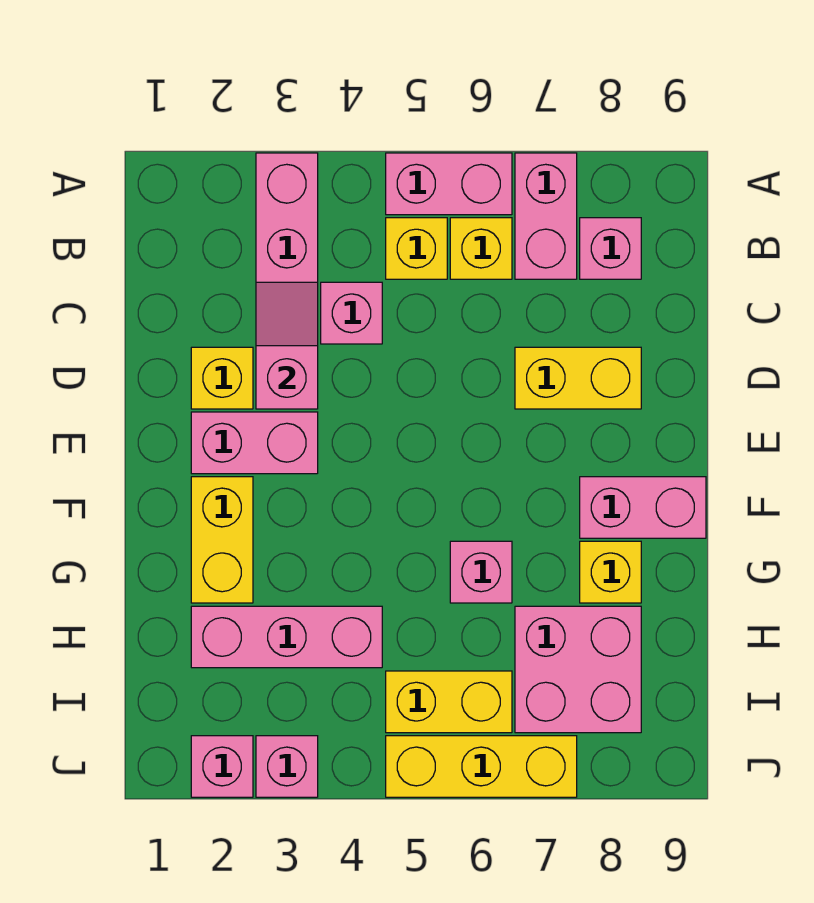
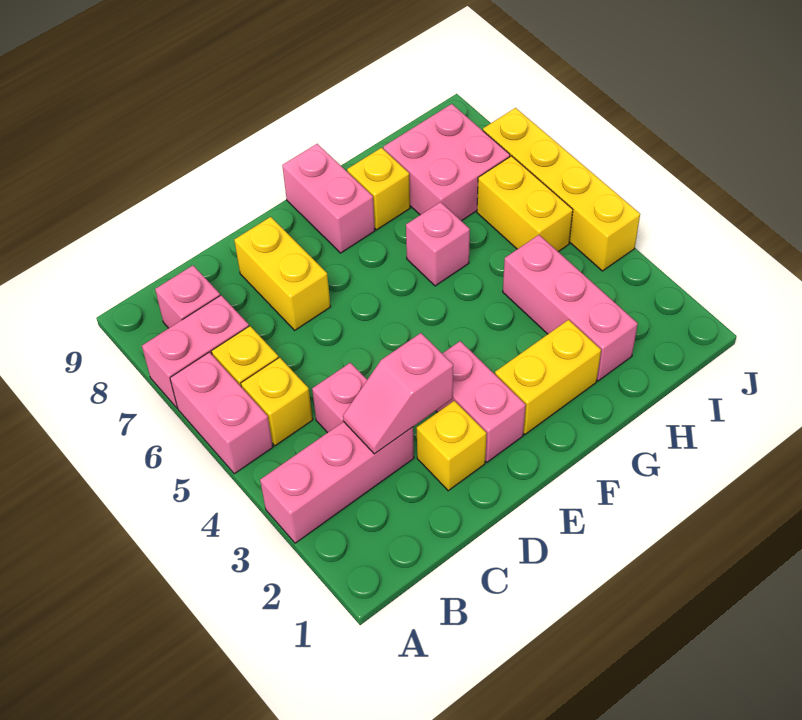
pink 1x1 brick [191,736,253,797] -> none
pink 1x1 brick [256,736,318,797] -> none
yellow 1x3 brick [386,736,577,797] -> yellow 1x4 brick [483,108,640,271]

